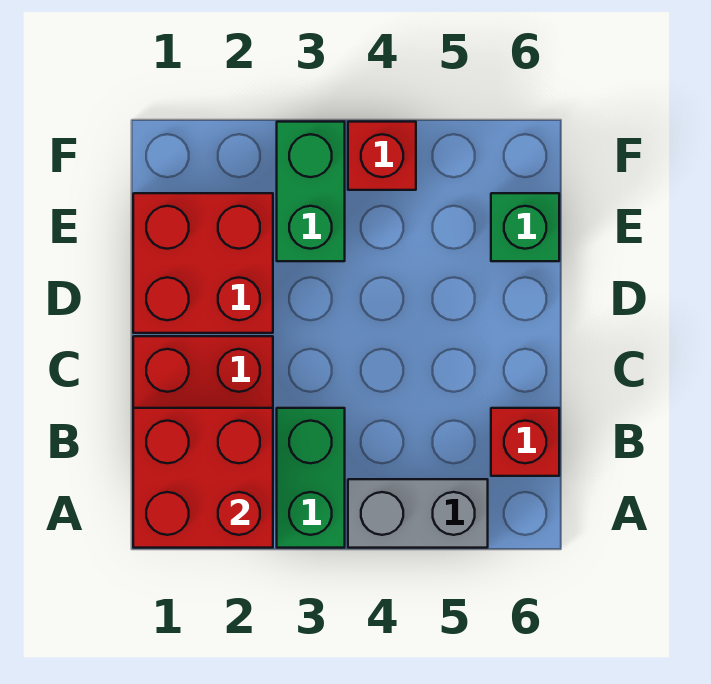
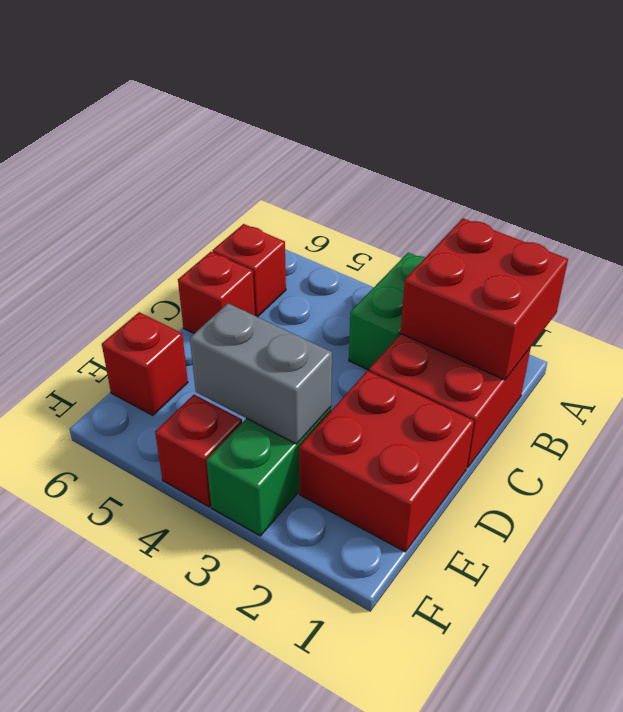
grey 1x2 brick [348,479,488,548] -> grey 1x2 brick moved to [190,303,332,444]
none -> red 1x1 brick [178,252,255,333]
green 1x1 brick [491,193,559,261] -> red 1x1 brick [102,312,188,415]

